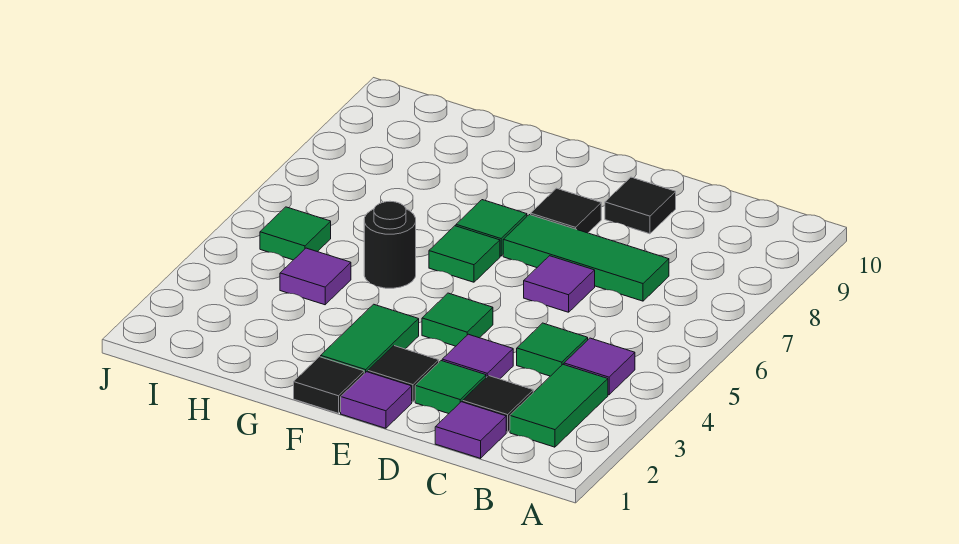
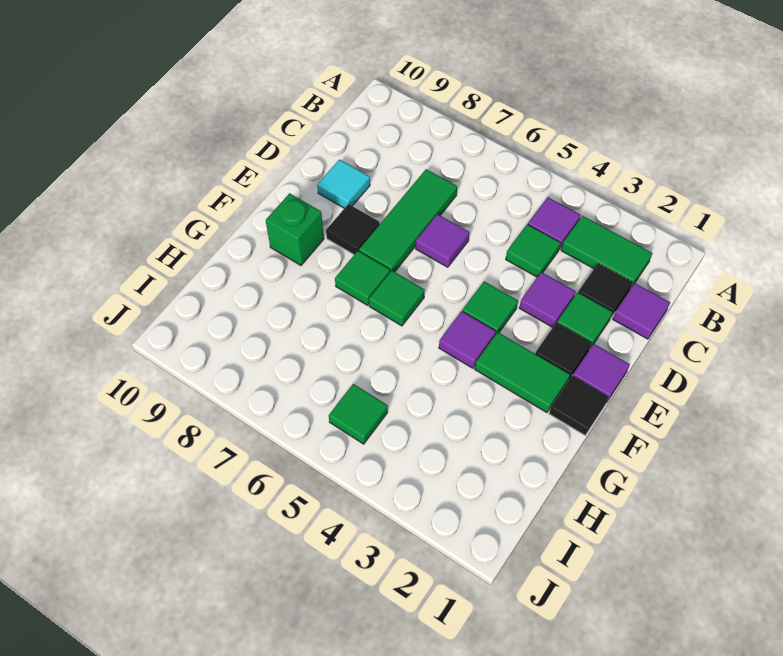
black 1x1 tile [605,177,676,234] -> cyan 1x1 tile [317,160,370,208]
none -> green 1x1 brick [266,193,324,265]
black 1x1 round brick [364,201,416,288] -> none
purple 1x1 tile [280,248,351,305] -> purple 1x1 tile moved to [439,311,496,368]

